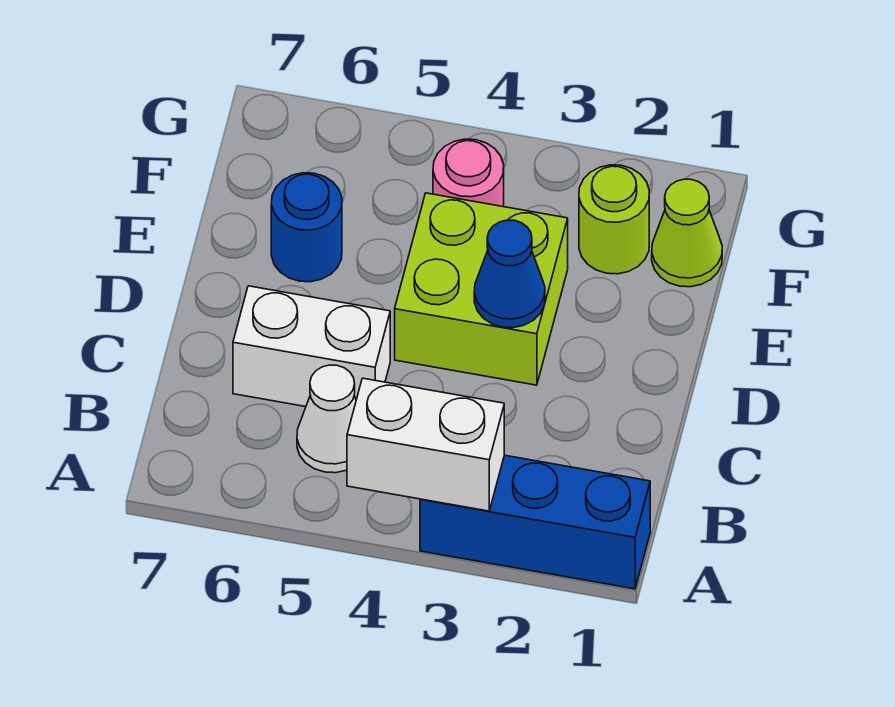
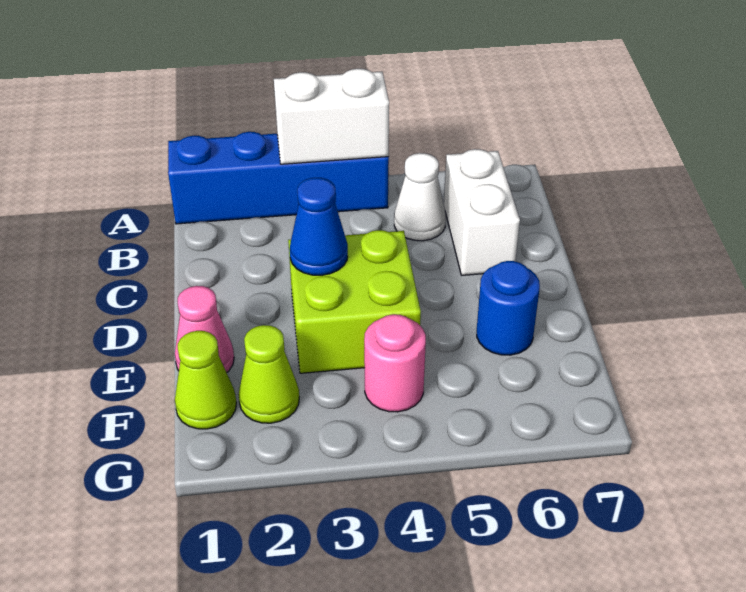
blue 1x3 brick [420,455,650,589] -> blue 1x4 brick [168,132,389,224]
white 1x2 brick [233,286,390,407] -> white 1x2 brick turned to [444,149,520,275]
none -> pink 1x1 cone [175,286,234,373]
lime 1x1 round brick [579,165,649,274] -> lime 1x1 cone [239,325,299,423]

